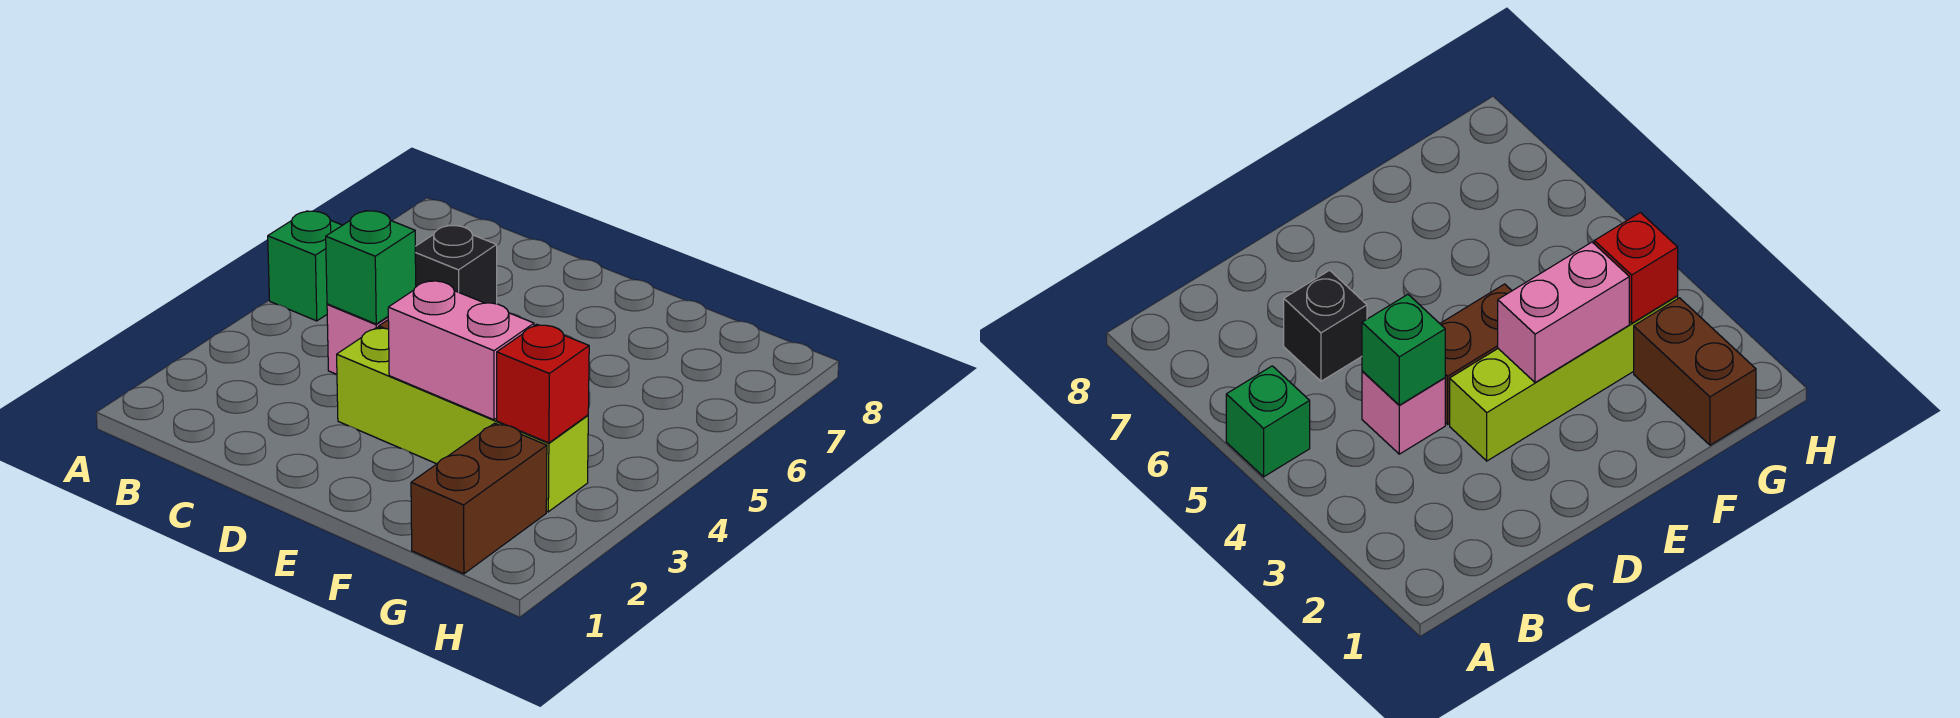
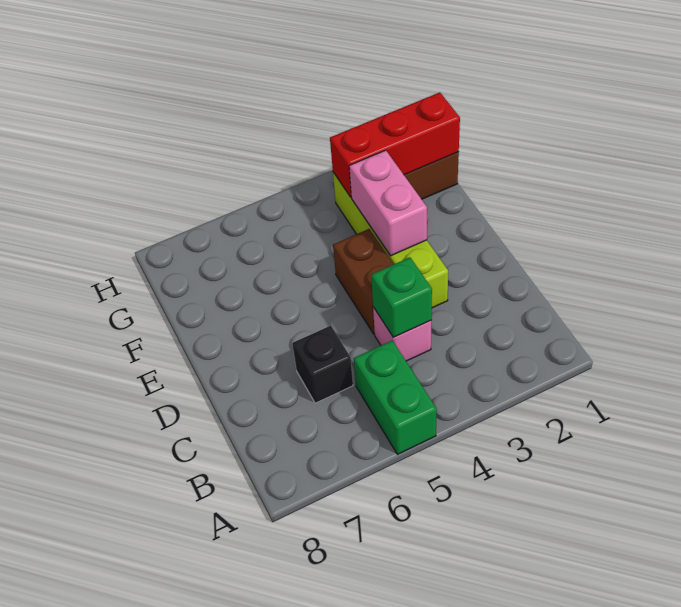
green 1x1 brick [268,211,342,321] -> green 1x2 brick [354,341,437,454]
red 1x1 brick [497,324,589,443] -> red 1x3 brick [330,92,460,197]

